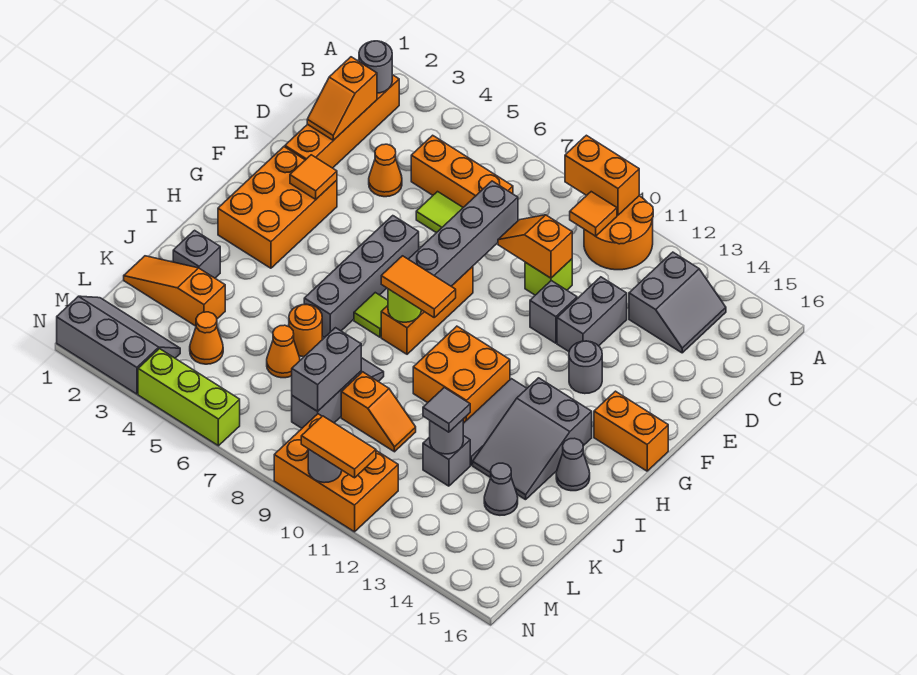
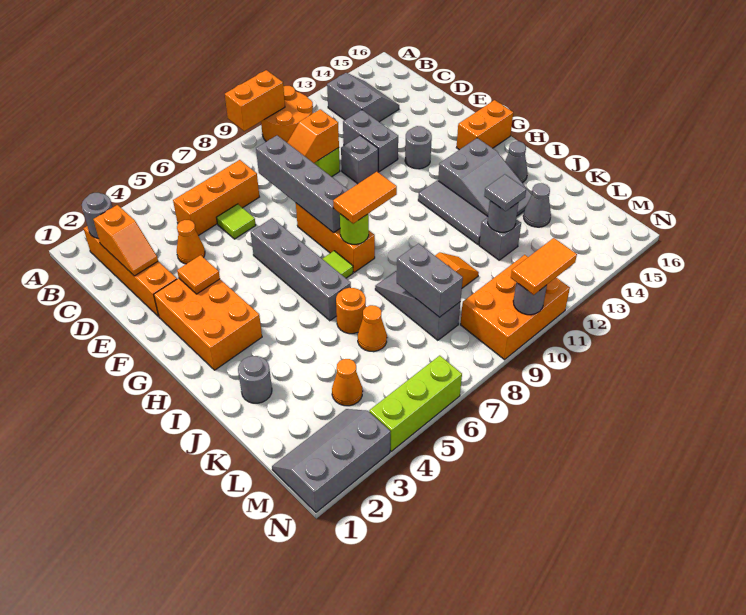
orange 1x1 tile [570,192,617,236] -> none
orange 2x2 brick [413,326,510,423] -> none
grey 1x1 brick [173,230,220,278] -> grey 1x1 round brick [238,356,272,403]
orange 1x3 slope [124,256,225,326] -> none

